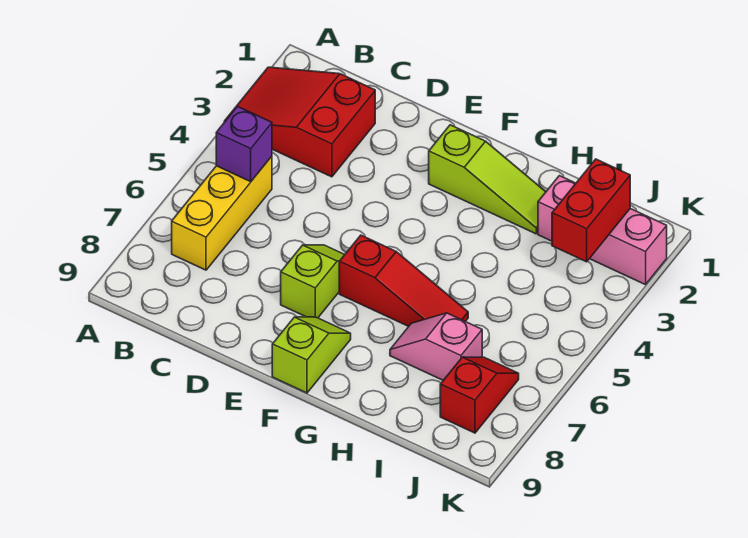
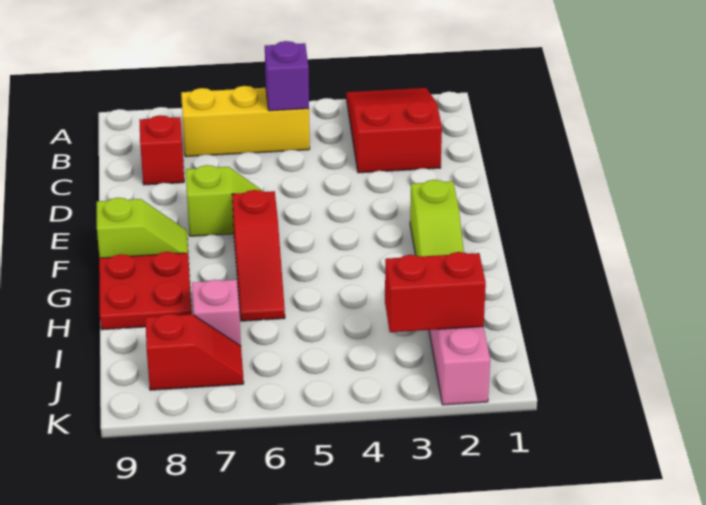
none -> red 1x1 brick [139,115,184,185]
none -> red 2x2 plate [99,252,192,330]

